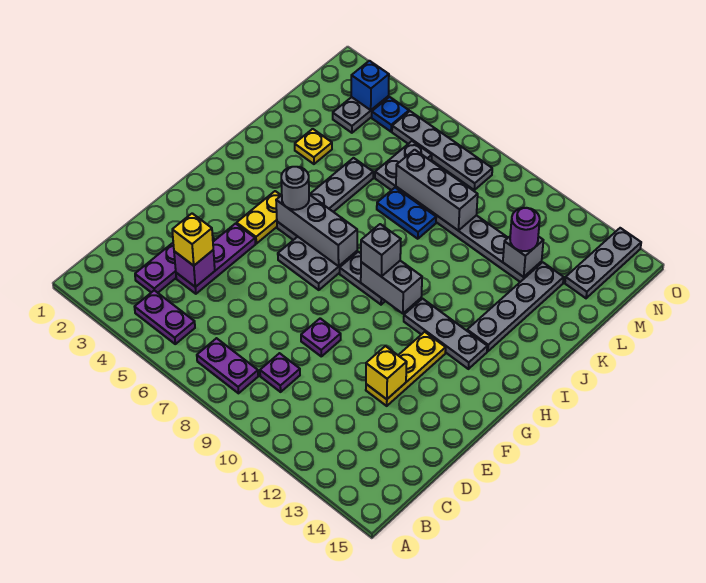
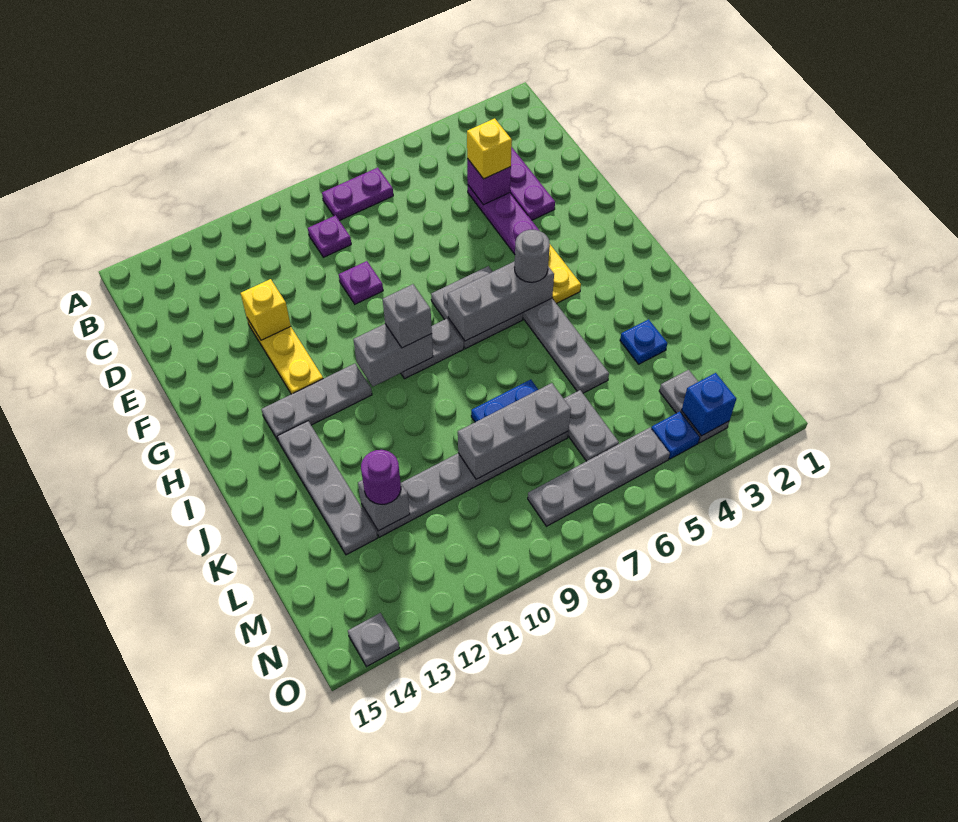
purple 1x2 plate [135,290,195,344] -> none
yellow 1x1 plate [295,129,332,164] -> blue 1x1 plate [620,319,667,364]
grey 1x3 plate [565,228,641,298] -> grey 1x1 plate [348,613,399,667]

